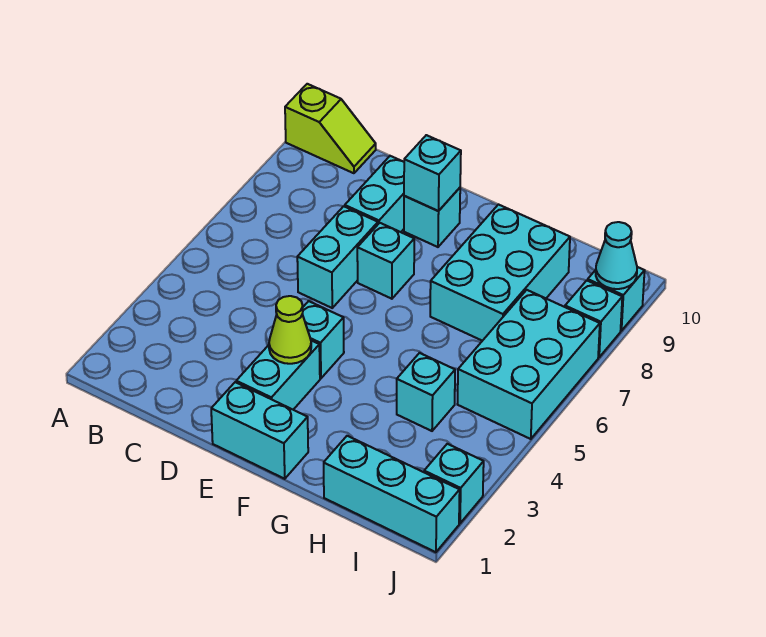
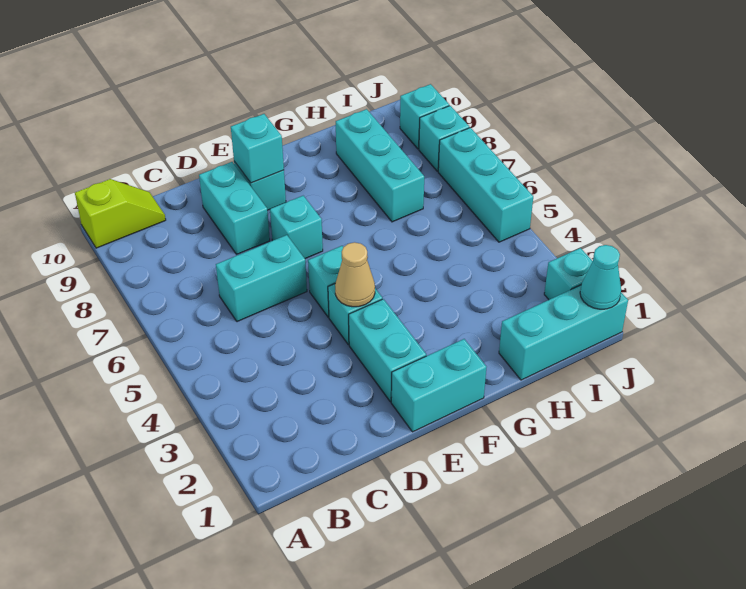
cyan 1x2 brick [297,206,378,308] -> cyan 1x2 brick turned to [216,235,307,322]
lime 1x1 cone [269,296,311,364] -> none
none -> tan 1x1 cone [335,242,375,307]
cyan 2x3 brick [430,204,570,341] -> cyan 1x3 brick [336,109,424,222]
cyan 1x1 brick [397,353,455,431] -> cyan 1x1 brick moved to [308,246,343,317]
cyan 2x3 brick [457,290,600,439] -> cyan 1x3 brick [438,128,533,242]
cyan 1x1 cone [596,222,637,289] -> cyan 1x1 cone moved to [580,245,621,309]

